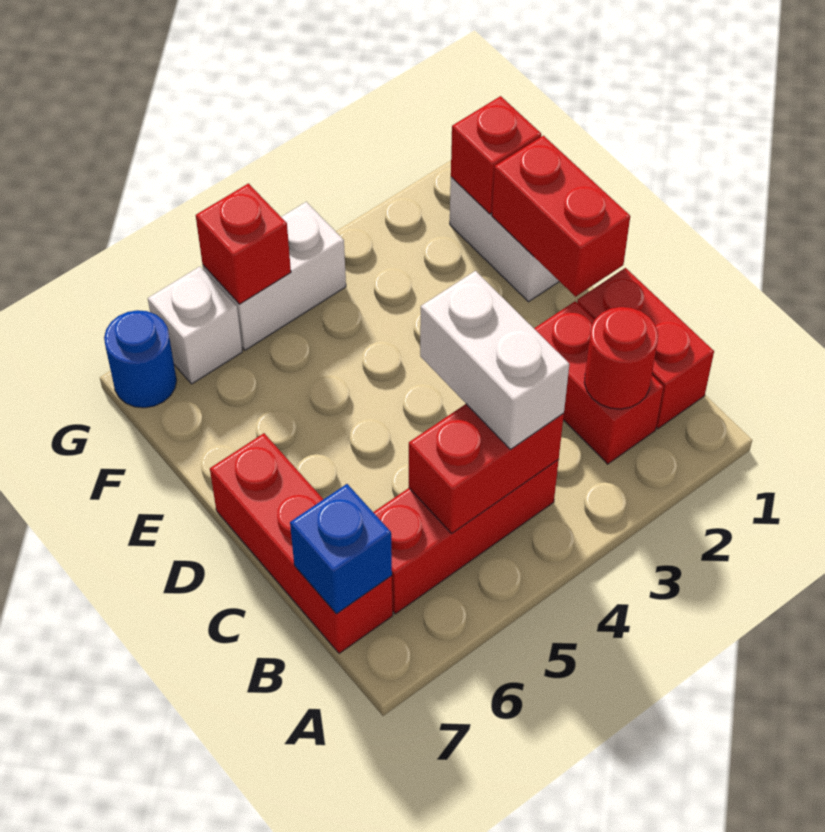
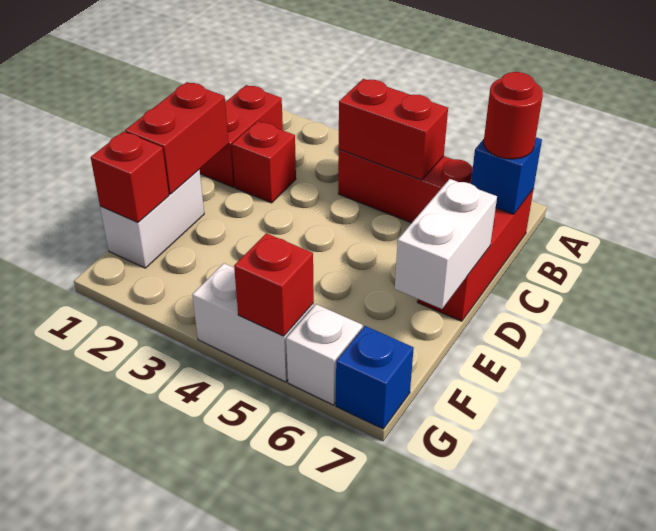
red 1x2 brick [534,301,663,464] -> red 1x1 brick [232,121,296,203]
red 1x1 round brick [584,307,658,409] -> red 1x1 round brick moved to [484,72,543,159]
white 1x2 brick [420,271,569,449] -> white 1x2 brick moved to [395,179,497,309]
blue 1x1 round brick [104,310,177,408] -> blue 1x1 brick [336,326,414,429]

